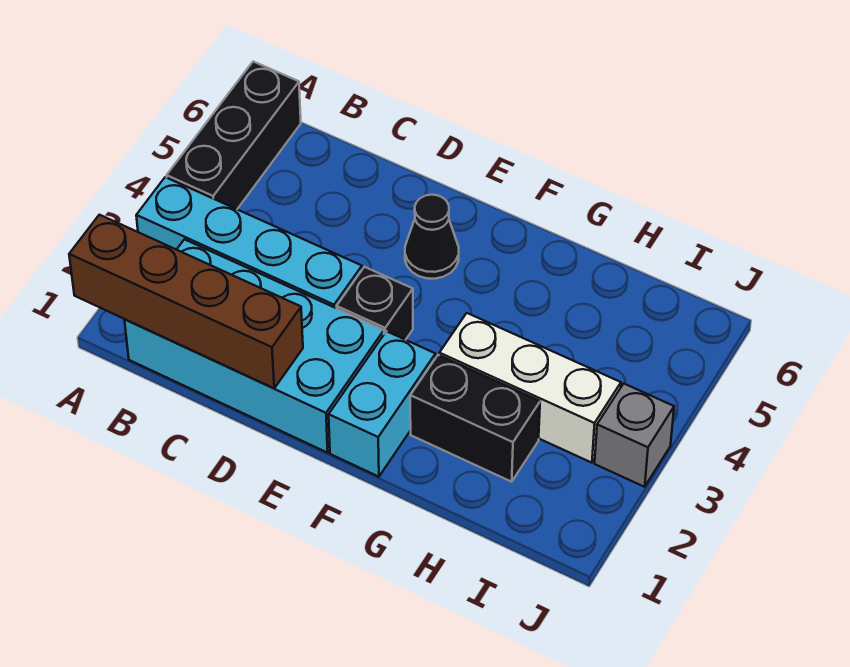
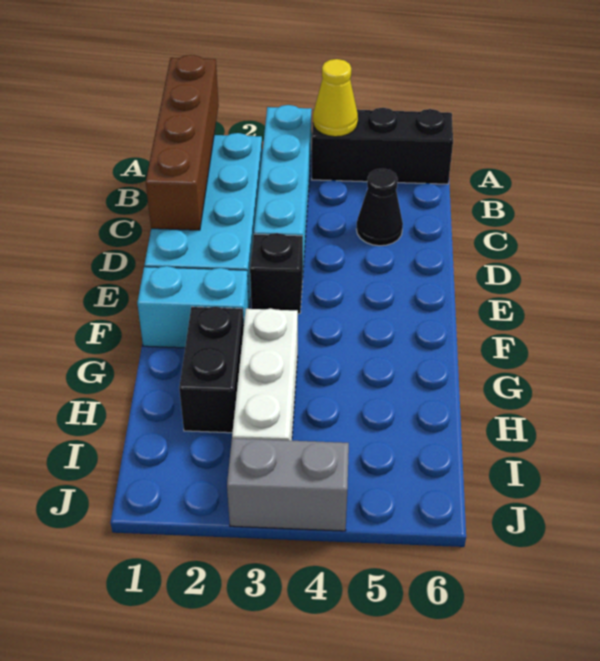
none -> yellow 1x1 cone [313,59,358,137]
black 1x1 cone [405,195,459,279] -> black 1x1 cone moved to [357,169,403,246]
grey 1x1 brick [595,384,674,487] -> grey 1x2 brick [227,438,349,531]

